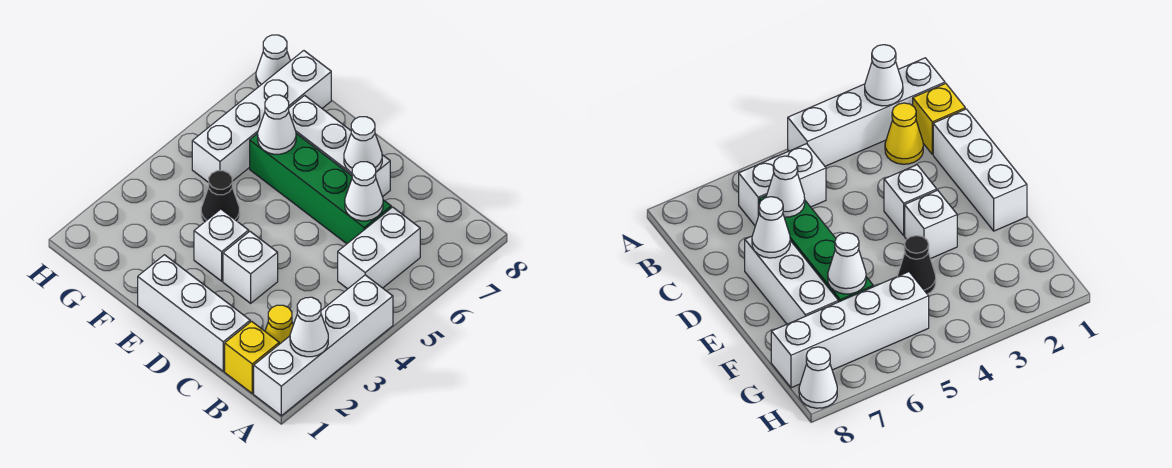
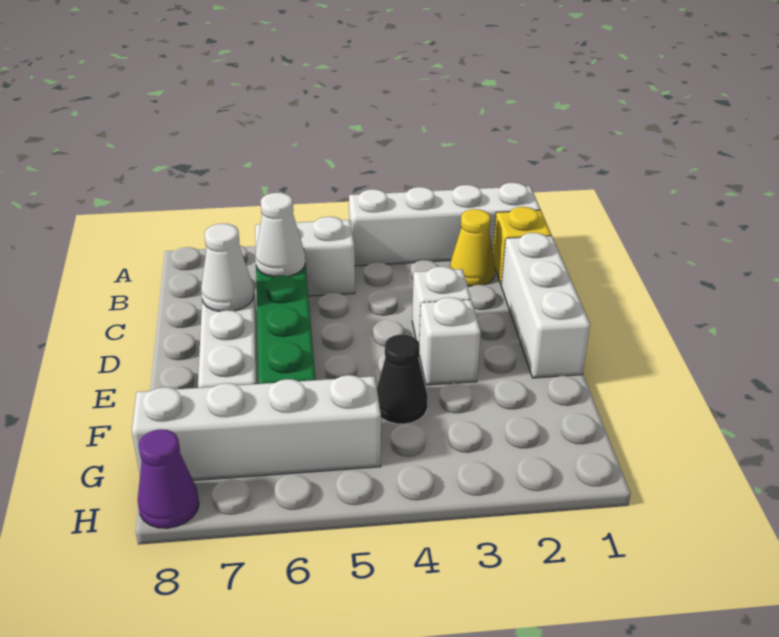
white 1x1 cone [290,297,328,357] -> none
white 1x1 cone [258,95,296,154] -> none
white 1x1 cone [256,35,290,87] -> purple 1x1 cone [138,429,199,528]

